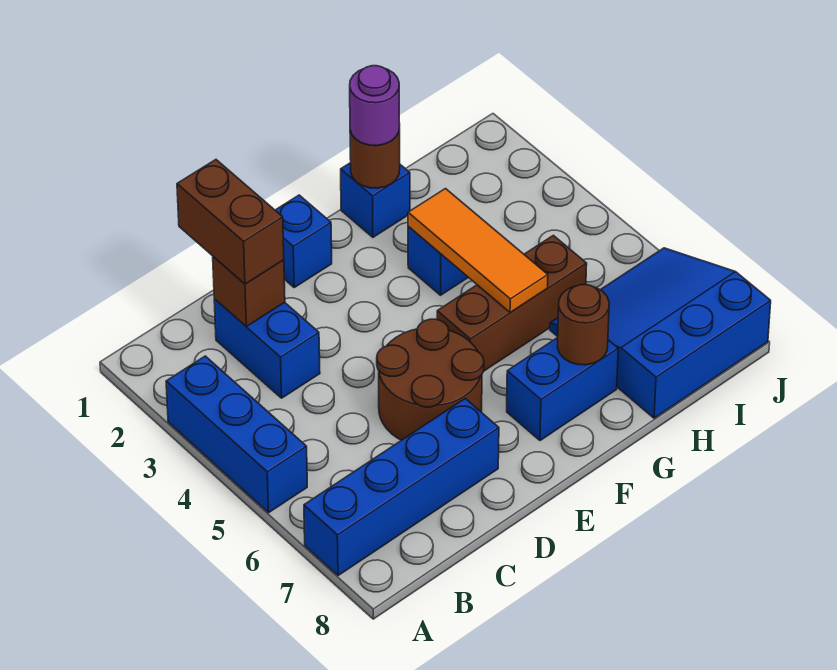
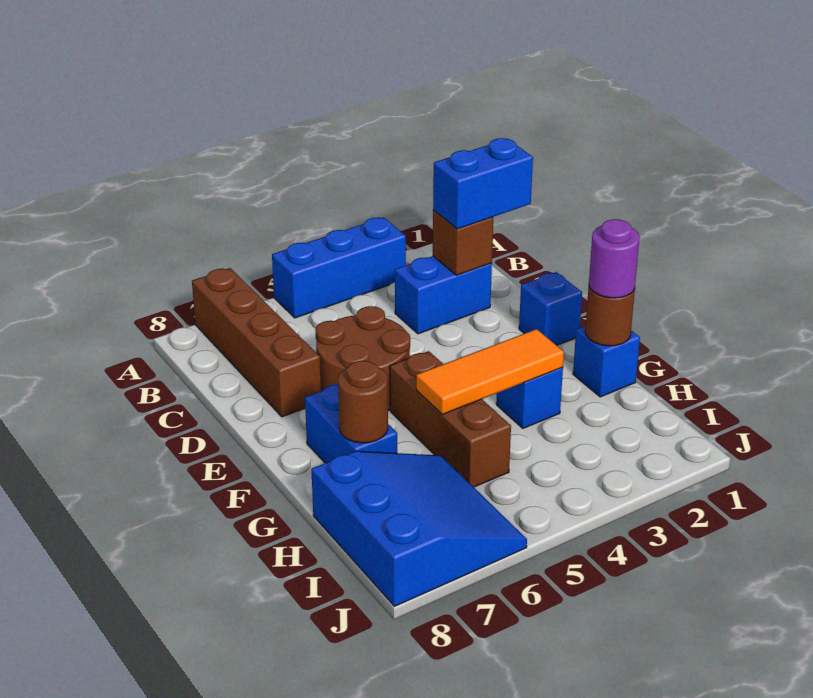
blue 1x4 brick [304,399,499,576] -> brown 1x4 brick [192,268,321,417]
brown 1x2 brick [177,160,284,284] -> blue 1x2 brick [433,138,533,229]

